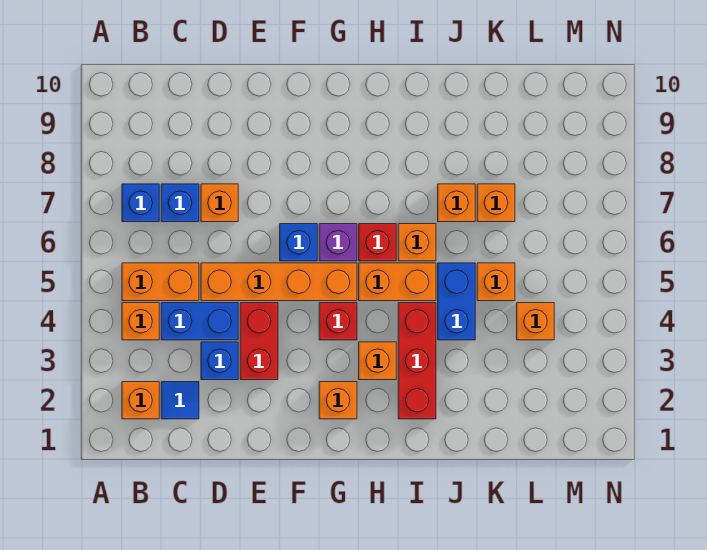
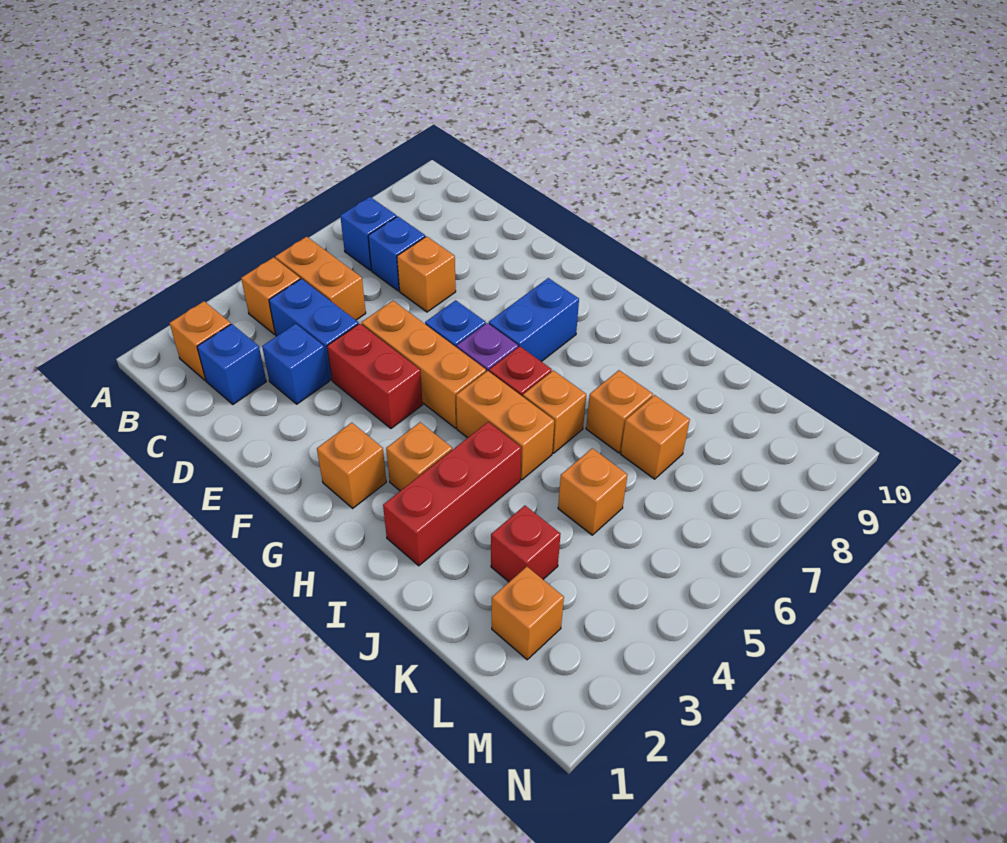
blue 1x1 tile [161,382,199,419] -> blue 1x1 brick [197,324,266,404]
orange 1x4 brick [201,263,357,301] -> orange 1x3 brick [361,301,486,428]
red 1x2 brick [240,303,278,380] -> red 1x2 brick turned to [327,323,423,428]
red 1x1 brick [319,303,357,340] -> red 1x1 brick moved to [491,506,561,582]
blue 1x2 brick [438,263,475,340] -> blue 1x2 brick moved to [489,278,579,362]
orange 1x1 brick [517,303,554,340] -> orange 1x1 brick moved to [492,567,564,660]

